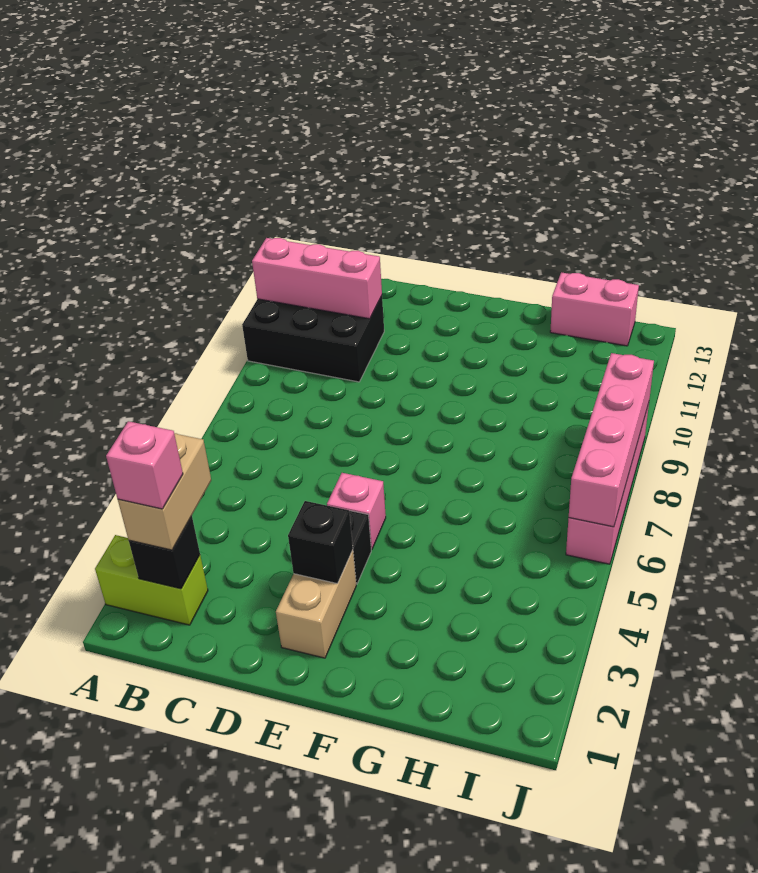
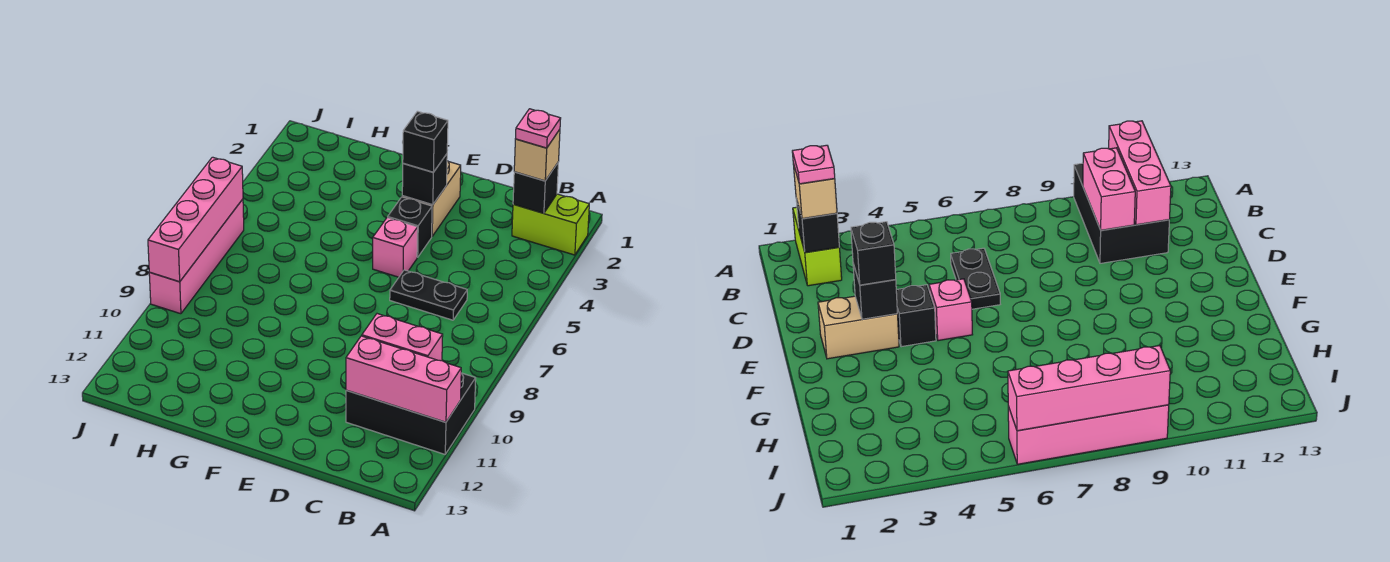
tan 1x2 brick [118,433,211,550] -> tan 1x1 brick [514,130,560,181]
pink 1x1 brick [106,421,183,509] -> pink 1x1 plate [515,109,561,148]
none -> black 1x2 plate [390,270,467,320]
none -> black 1x1 brick [403,111,448,172]
pink 1x2 brick [550,272,639,346] -> pink 1x2 brick moved to [362,314,443,361]

